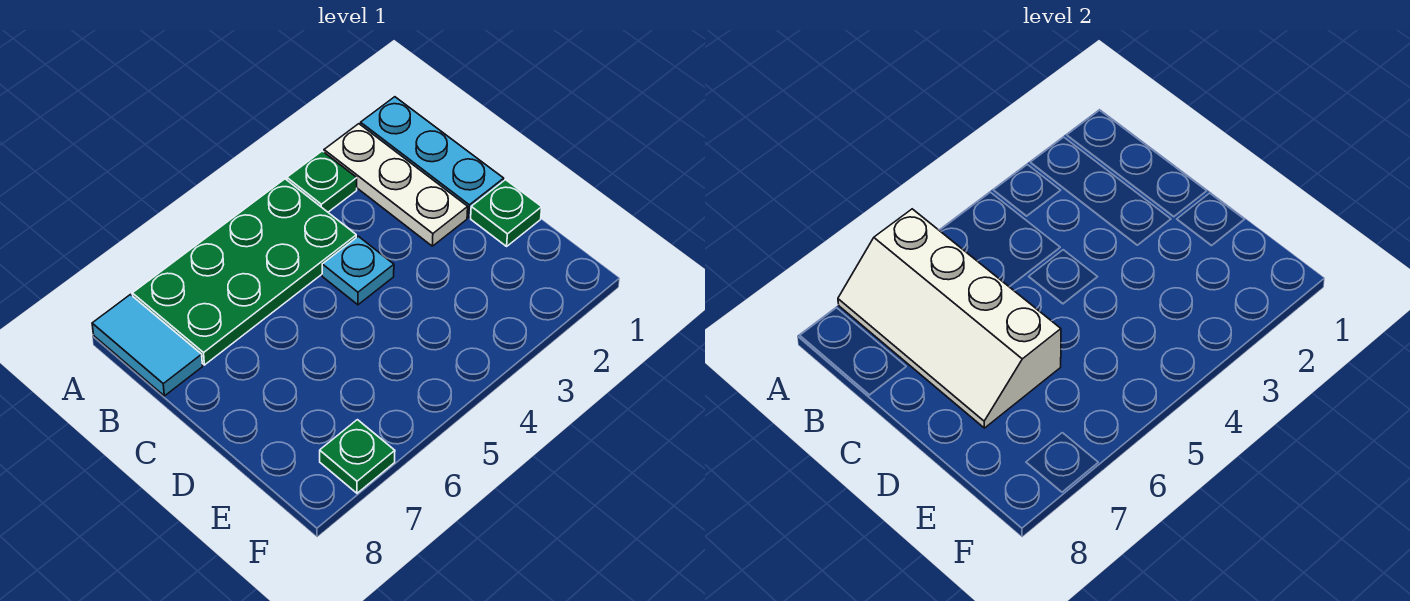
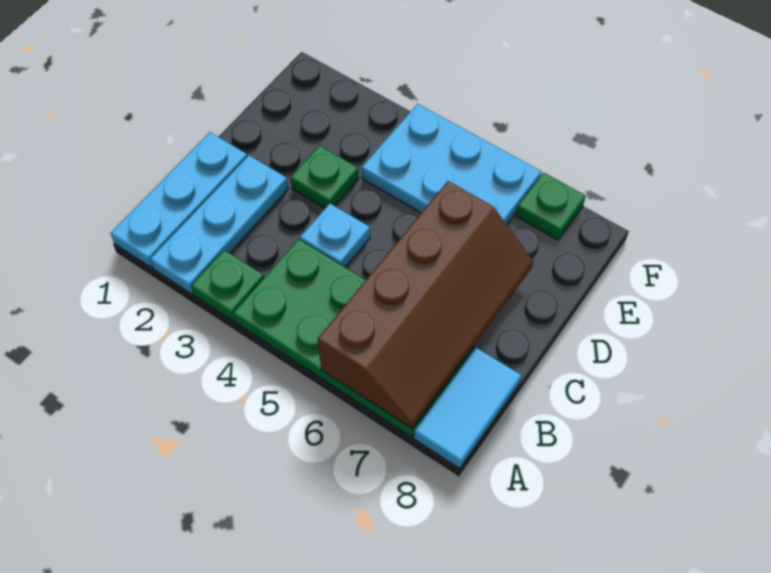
white 1x3 plate [324,124,468,246] -> cyan 1x3 plate [150,155,288,294]
white 2x4 slope [838,209,1061,428] -> brown 2x4 slope [318,181,533,428]
green 1x1 plate [471,180,542,246] -> green 1x1 plate moved to [290,146,359,208]
none -> cyan 2x3 plate [362,104,541,225]

